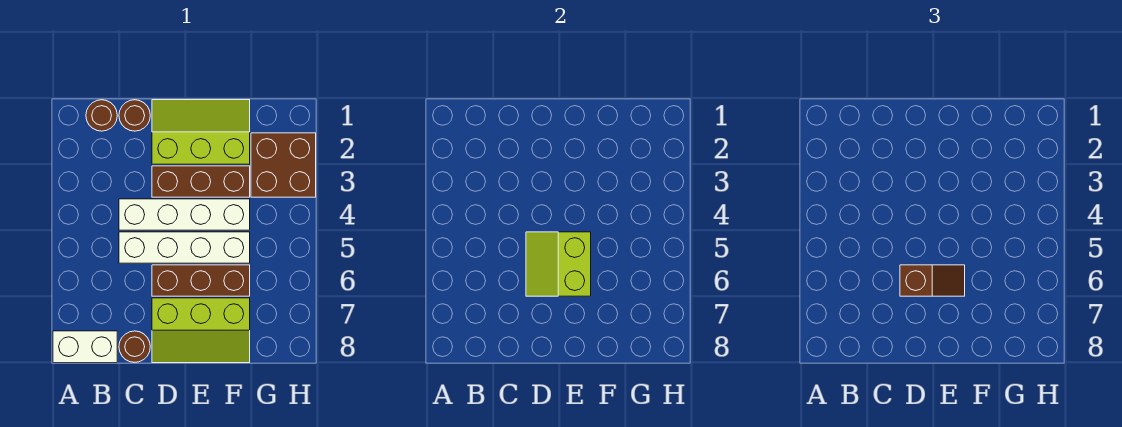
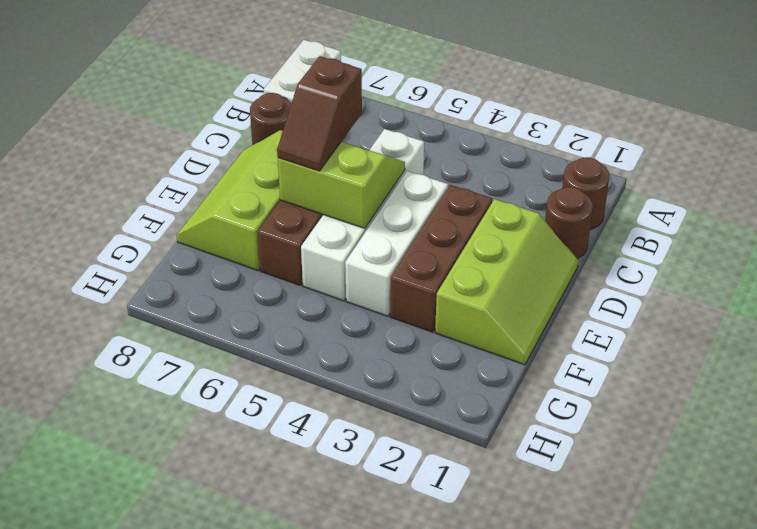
white 1x4 brick [119,199,250,230] -> white 1x3 brick [345,171,448,316]
brown 2x2 brick [251,133,316,197] -> none

